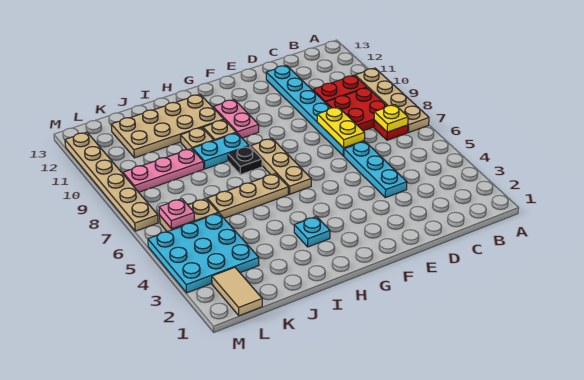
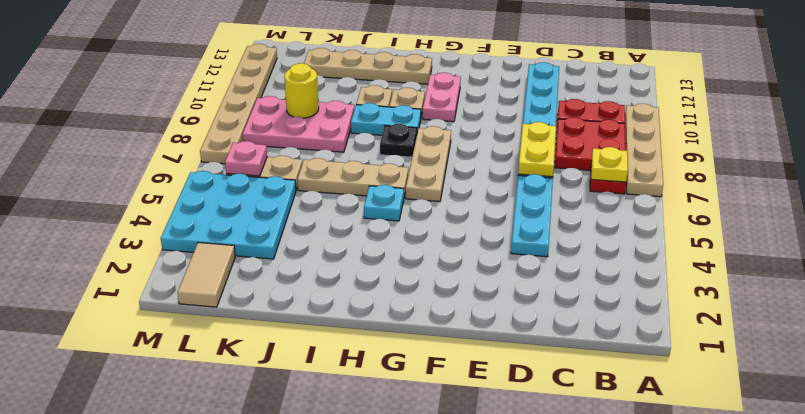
cyan 1x1 plate [294,216,330,247] -> cyan 1x1 plate moved to [364,185,404,221]
tan 2x4 plate [111,94,224,158] -> tan 1x4 plate [304,48,432,84]
pink 1x3 plate [123,149,204,192] -> pink 2x3 plate [243,96,354,152]
none -> yellow 1x1 round brick [284,63,319,118]

